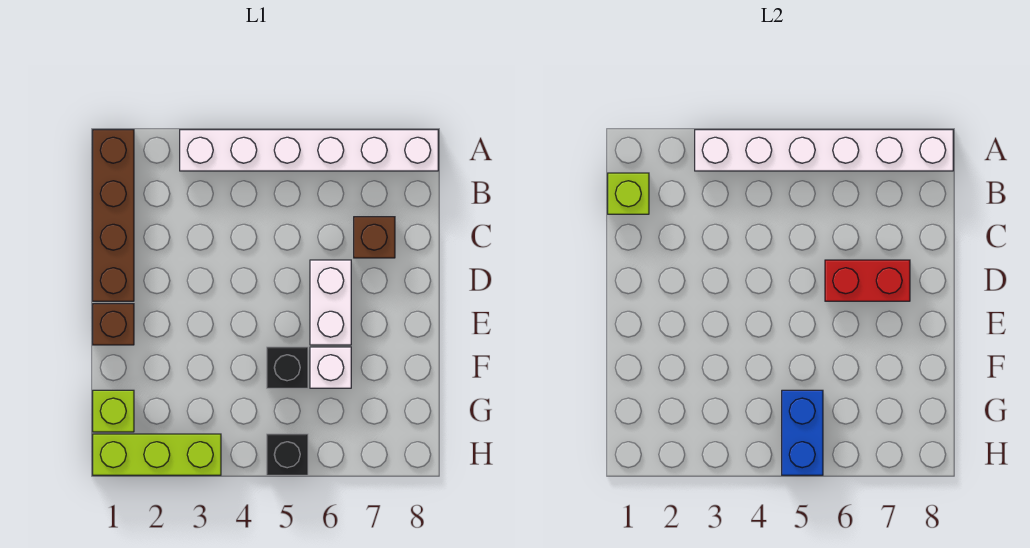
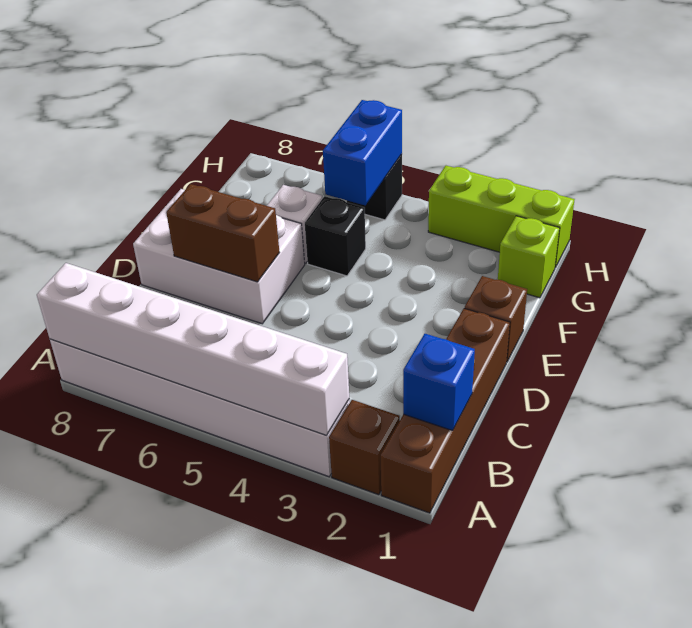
lime 1x1 brick [608,173,649,214] -> blue 1x1 brick [403,334,475,431]
brown 1x1 brick [354,217,395,258] -> brown 1x1 brick moved to [329,400,400,495]
white 1x2 brick [310,260,351,345] -> white 2x3 brick [133,189,305,324]
red 1x2 brick [825,260,910,301] -> brown 1x2 brick [166,184,280,282]

